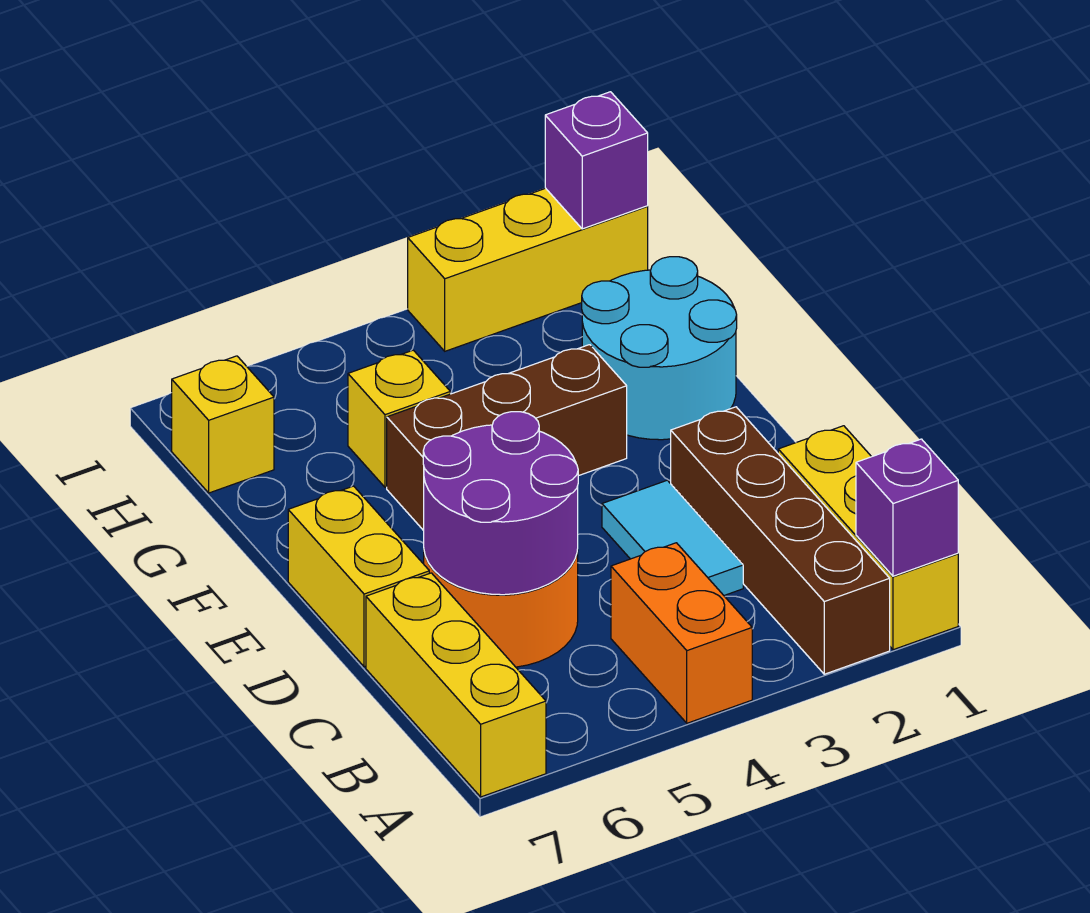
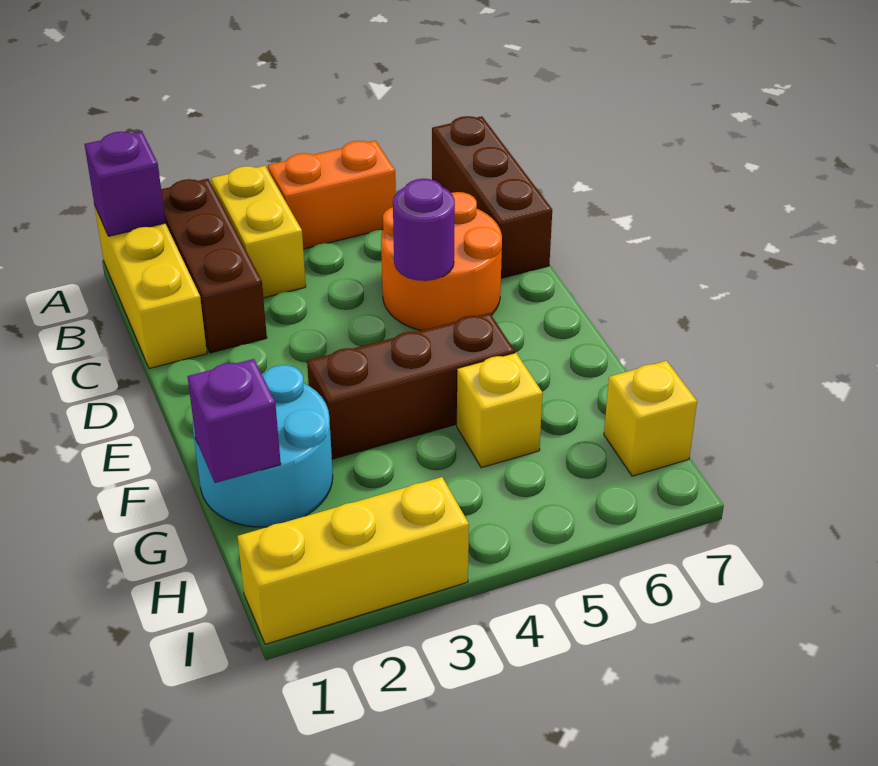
brown 1x4 brick [671,407,890,674] -> brown 1x3 brick [161,179,267,353]
orange 1x2 brick [611,543,752,723] -> orange 1x2 brick turned to [268,141,396,249]
yellow 1x3 brick [366,573,546,797] -> brown 1x3 brick [432,116,552,278]
cyan 1x2 tile [602,480,743,595] -> none
purple 2x2 round brick [423,412,578,595] -> purple 1x1 round brick [393,179,455,281]
yellow 1x2 brick [288,486,429,667] -> yellow 1x2 brick moved to [211,166,306,298]
purple 1x1 brick [545,92,648,229] -> purple 1x1 brick moved to [187,359,281,483]

